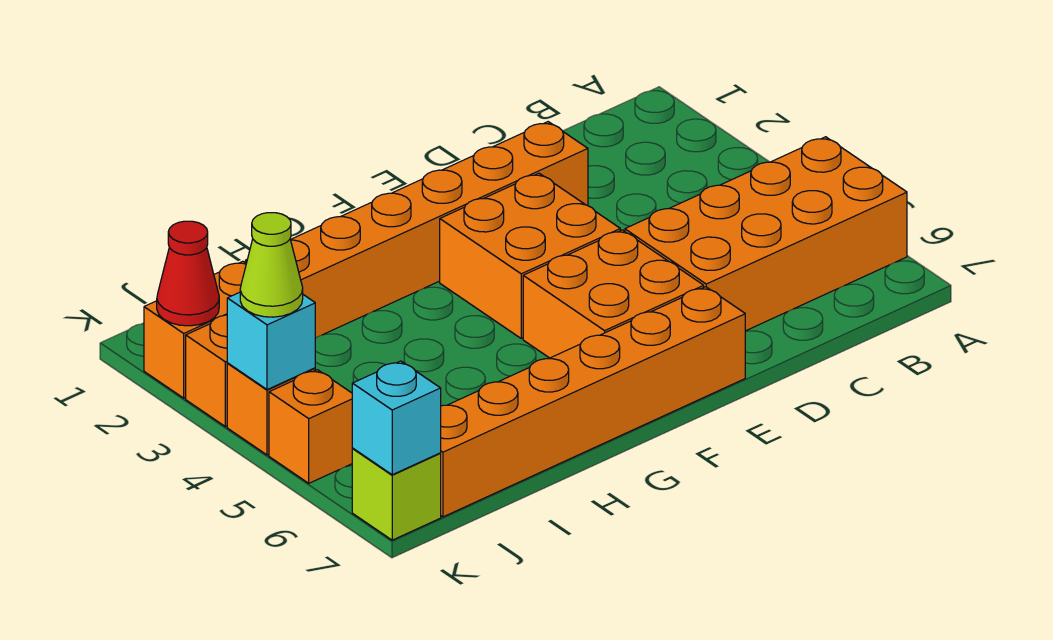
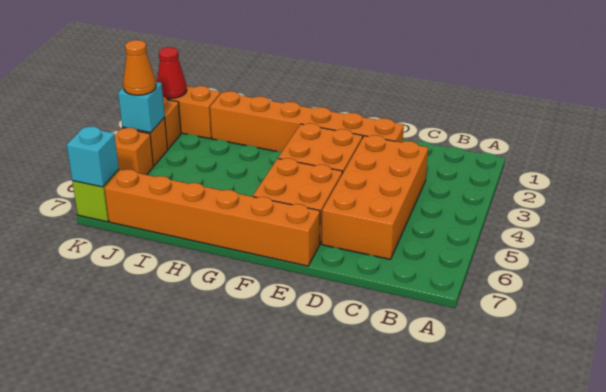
orange 2x4 brick [625,137,907,331] -> orange 2x4 brick turned to [322,135,428,259]
lime 1x1 cone [240,213,303,317] -> orange 1x1 cone [123,40,156,95]

